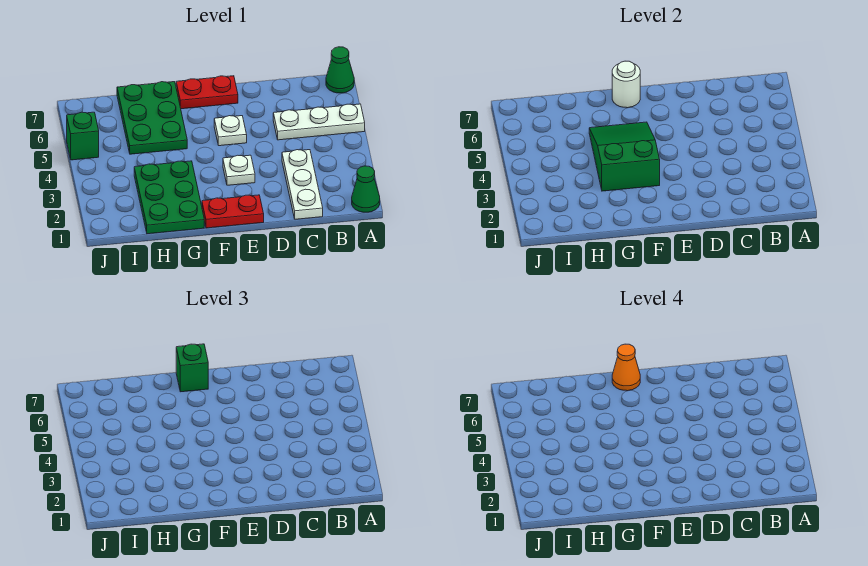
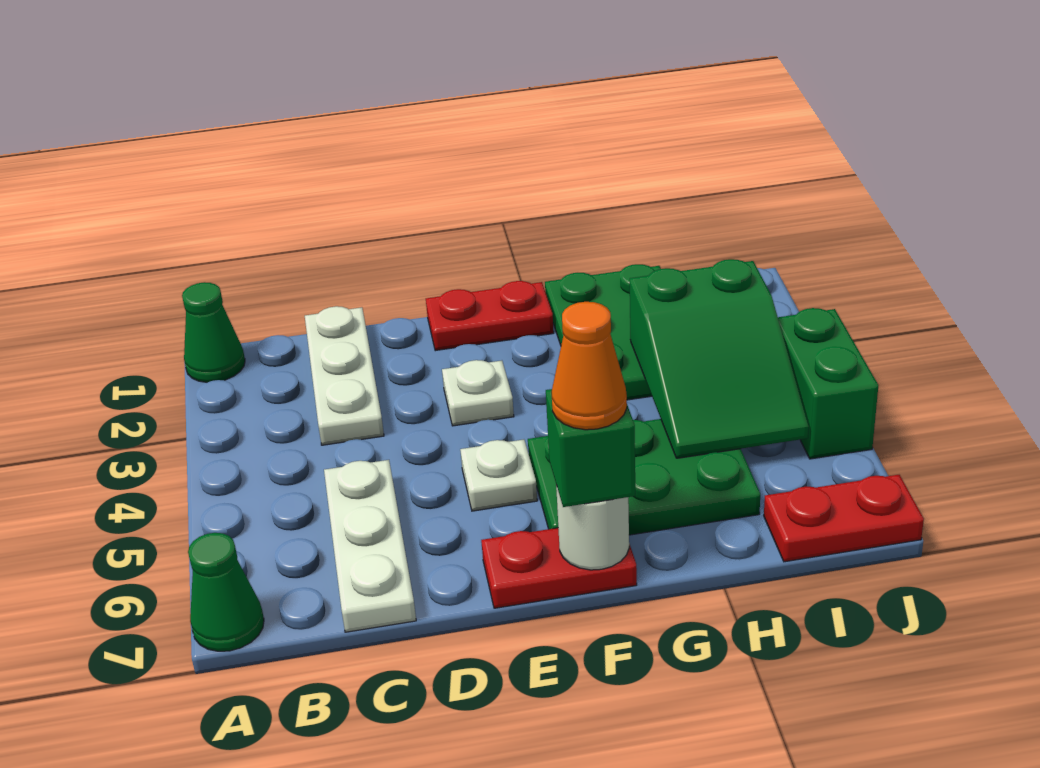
white 1x3 plate [273,104,365,140] -> white 1x3 plate turned to [324,460,416,632]
green 2x3 slope [589,122,660,191] -> green 2x3 slope moved to [630,259,809,458]
green 2x3 plate [117,82,187,154] -> green 2x3 plate turned to [528,419,760,535]
none -> red 1x2 plate [764,475,924,562]
green 1x1 brick [67,112,99,160] -> green 1x2 brick [778,308,878,459]

